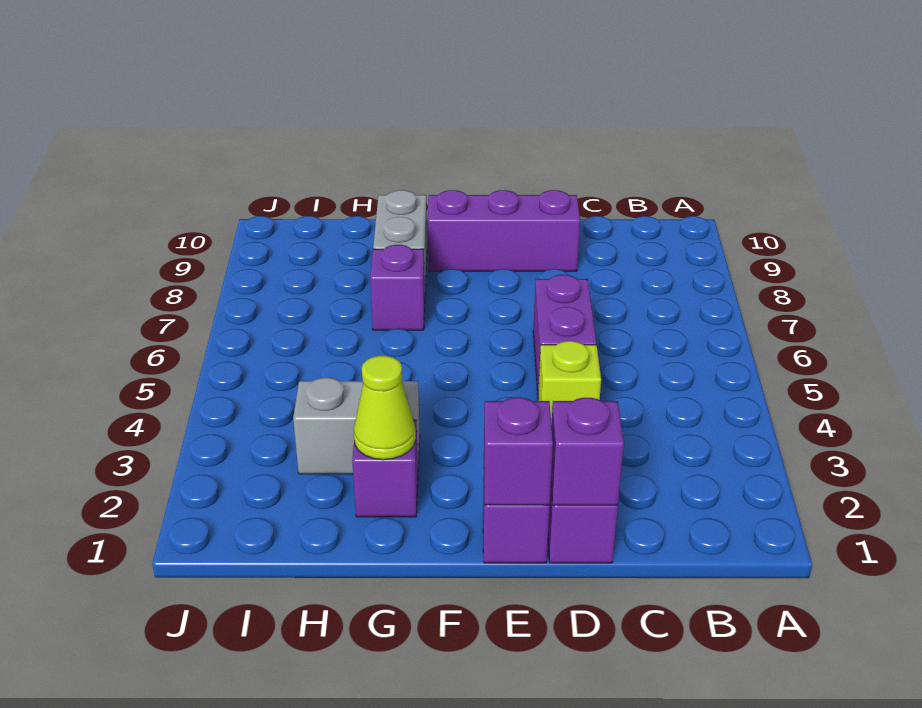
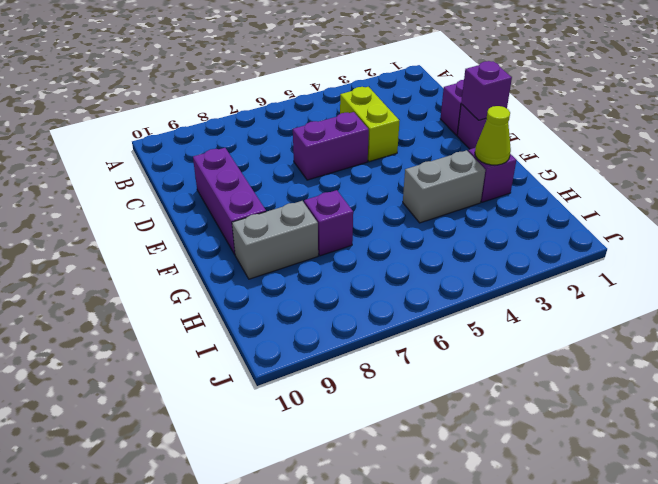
purple 1x1 brick [551,398,624,505] -> none
lime 1x1 brick [538,341,601,425] -> lime 1x2 brick [340,87,399,162]
grey 1x2 brick [293,378,420,474] -> grey 1x2 brick turned to [403,150,485,223]

